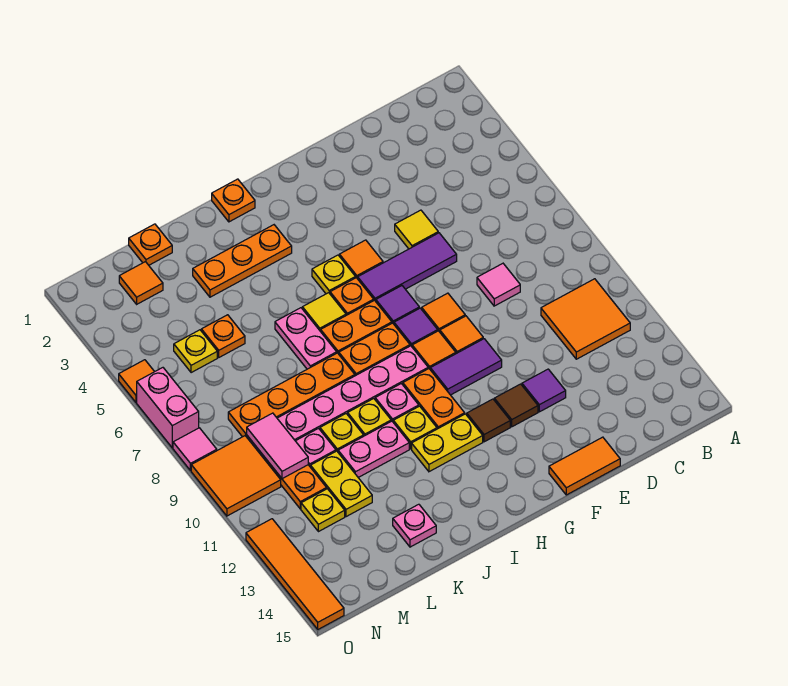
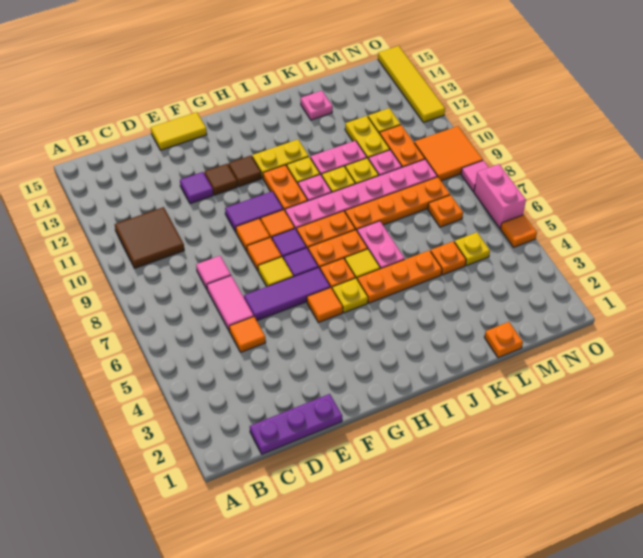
orange 2x2 tile [541,279,630,359] -> brown 2x2 tile [115,207,184,268]
none -> purple 1x3 plate [250,394,342,454]
yellow 1x1 tile [395,210,438,249] -> yellow 1x1 tile moved to [258,257,293,286]
orange 1x2 tile [549,437,620,495] -> yellow 1x2 tile [151,112,207,150]
orange 1x1 plate [212,179,255,222] -> orange 1x1 plate moved to [428,195,463,227]
orange 1x3 plate [193,225,292,297] -> orange 1x3 plate moved to [357,250,442,303]
orange 1x1 tile [119,262,163,304] -> orange 1x1 tile moved to [229,317,266,352]
pink 1x2 tile [247,413,308,479] -> pink 1x2 tile moved to [207,276,254,331]
orange 1x4 tile [246,519,344,629] -> yellow 1x4 tile [378,46,445,122]

